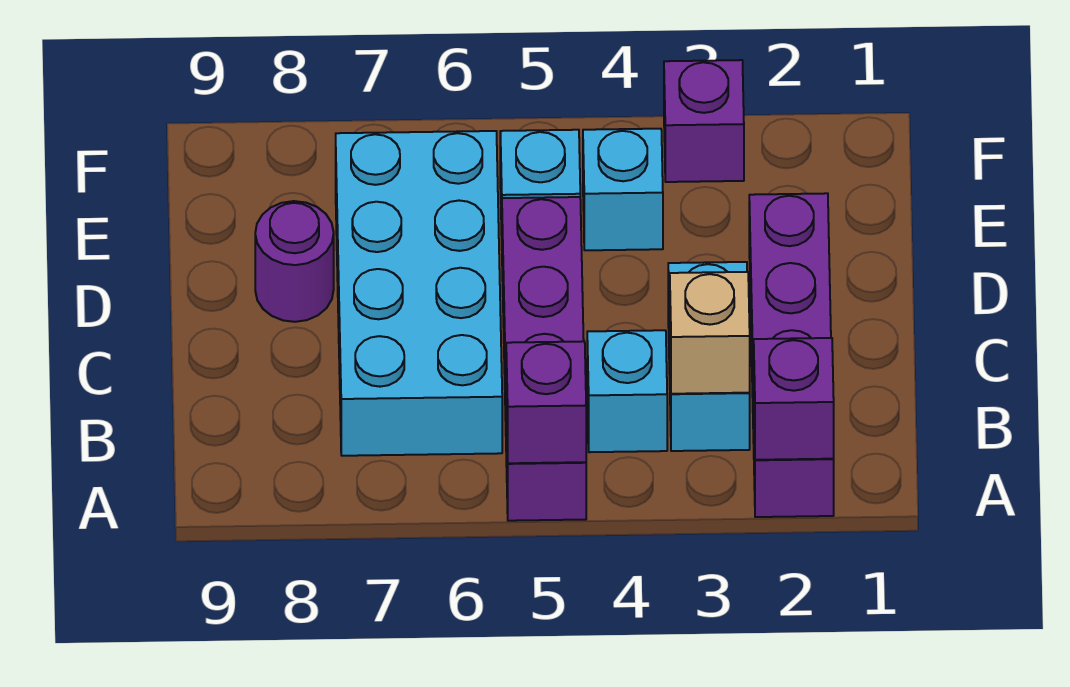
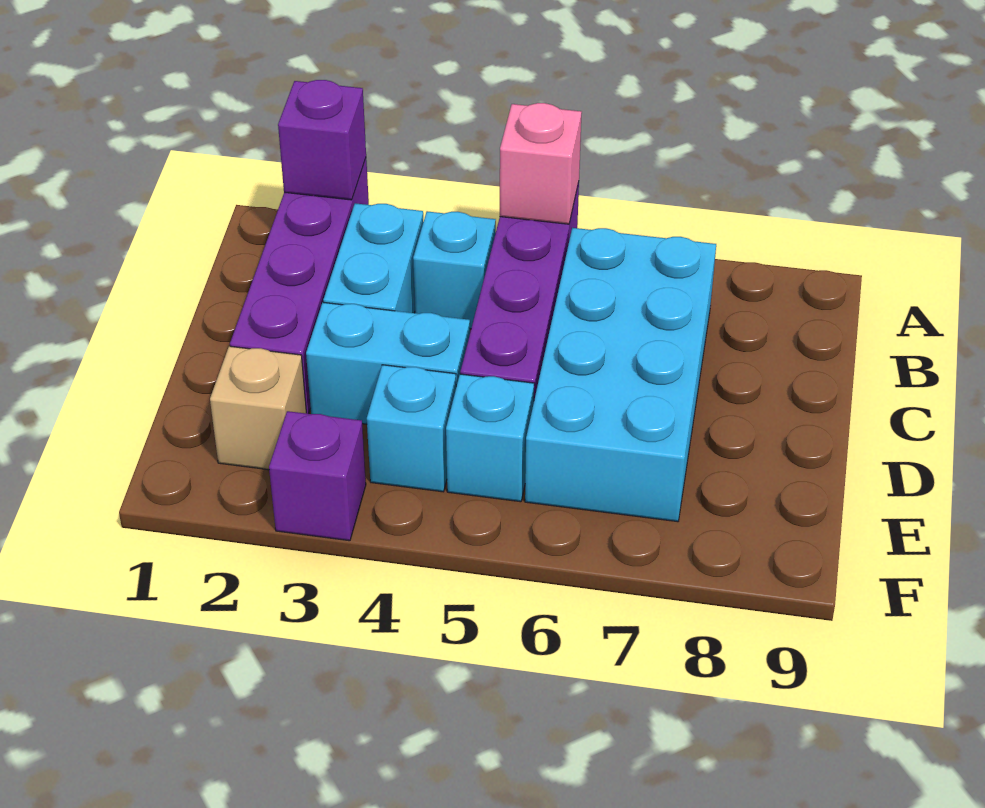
purple 1x1 brick [506,341,586,463] -> pink 1x1 brick [500,103,582,224]
tan 1x1 brick [670,272,750,394] -> tan 1x1 brick moved to [210,346,306,470]
none -> cyan 1x2 brick [306,302,470,424]
purple 1x1 round brick [255,201,334,322] -> none

